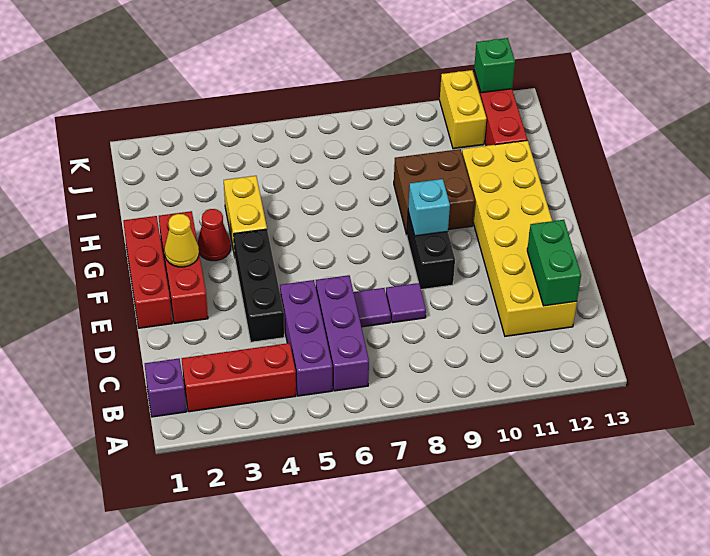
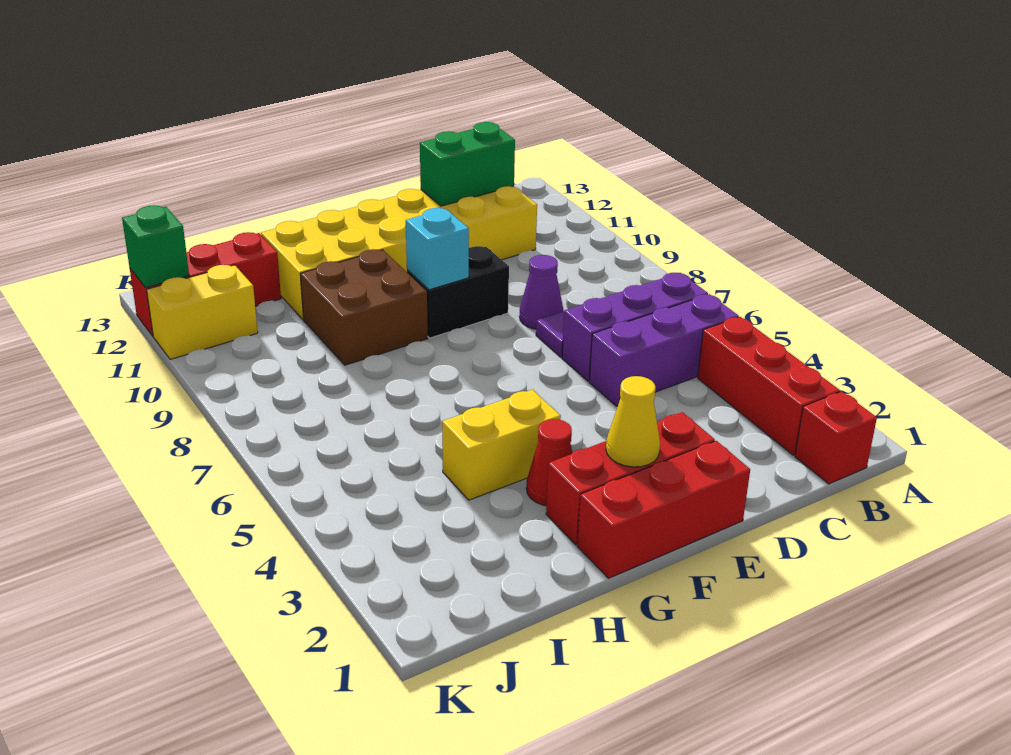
purple 1x1 brick [145,359,187,417] -> red 1x1 brick [795,391,877,484]
black 1x3 brick [234,229,284,342] -> none
purple 1x1 tile [386,283,426,323] -> purple 1x1 cone [520,255,564,329]

